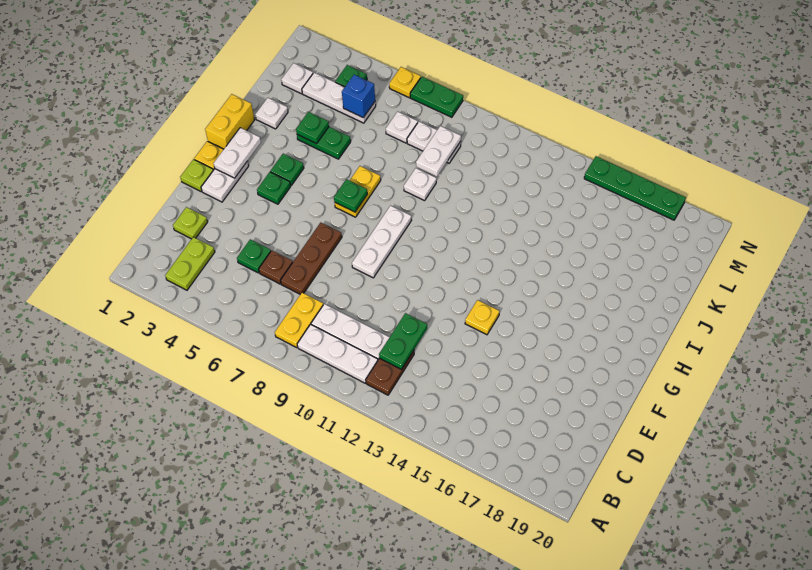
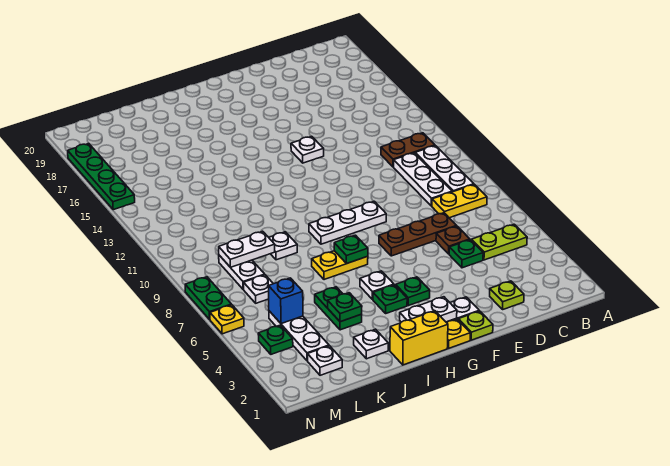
lime 1x2 plate [165,237,215,290] -> lime 1x2 plate moved to [471,224,527,260]
green 1x2 plate [379,313,427,369] -> none
yellow 1x1 plate [465,300,499,335] -> white 1x1 plate [291,136,324,163]
none -> white 1x1 plate [360,271,394,300]

